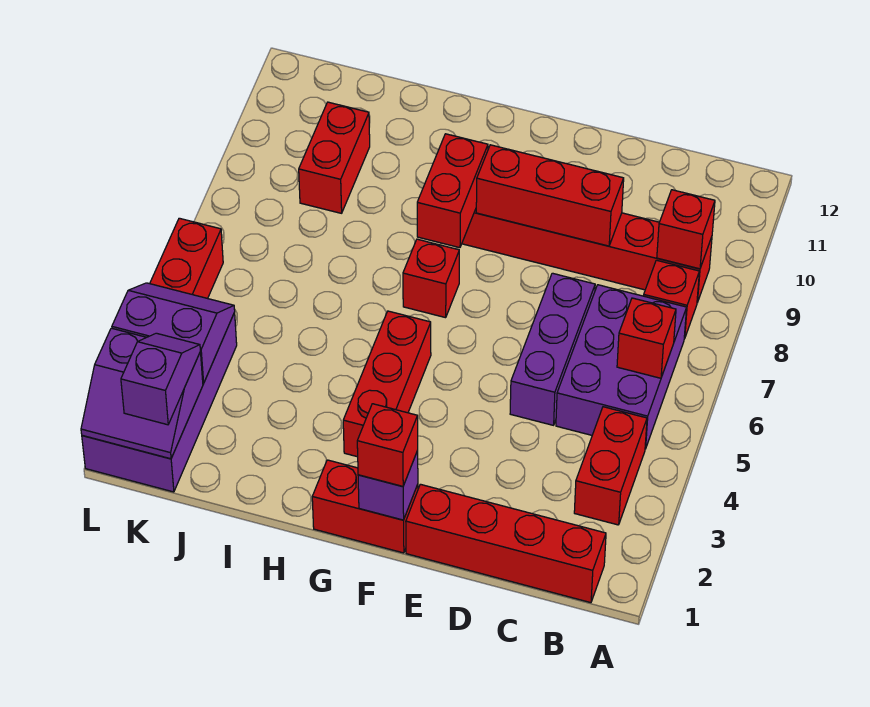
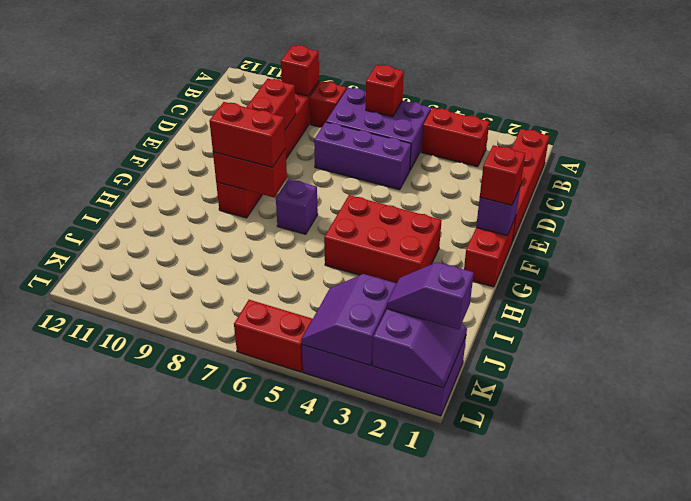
red 1x3 brick [343,311,431,457] -> red 2x3 brick [324,195,442,283]
red 1x1 brick [403,239,459,318] -> purple 1x1 brick [276,179,318,234]
red 1x2 brick [299,102,370,213] -> red 1x2 brick moved to [209,102,285,167]

